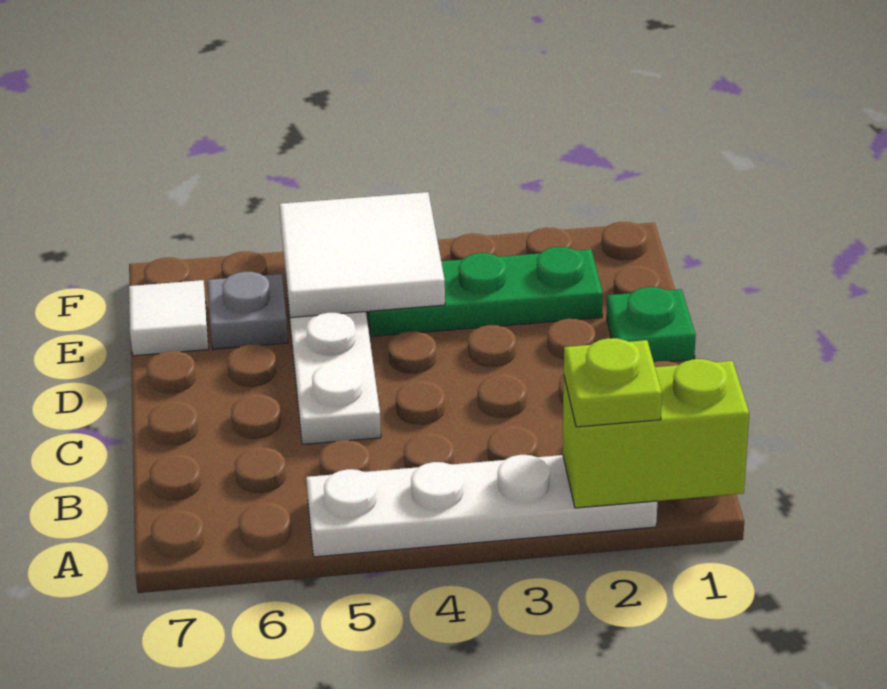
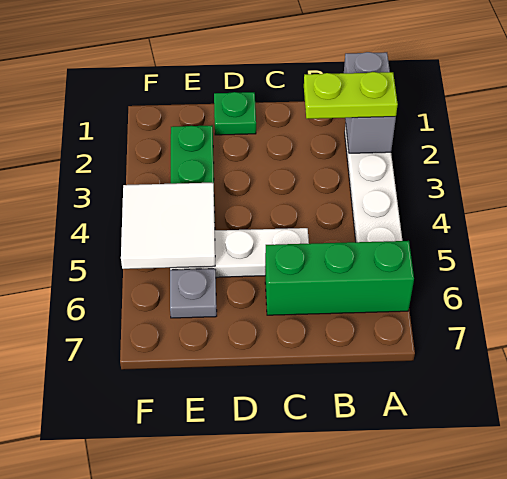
lime 1x2 brick [563,359,749,508] -> grey 1x2 brick [344,52,396,153]
lime 1x1 plate [564,338,662,427] -> lime 1x2 plate [304,72,398,119]
none -> green 1x3 brick [265,241,414,315]
white 1x1 tile [129,280,209,356] -> none

